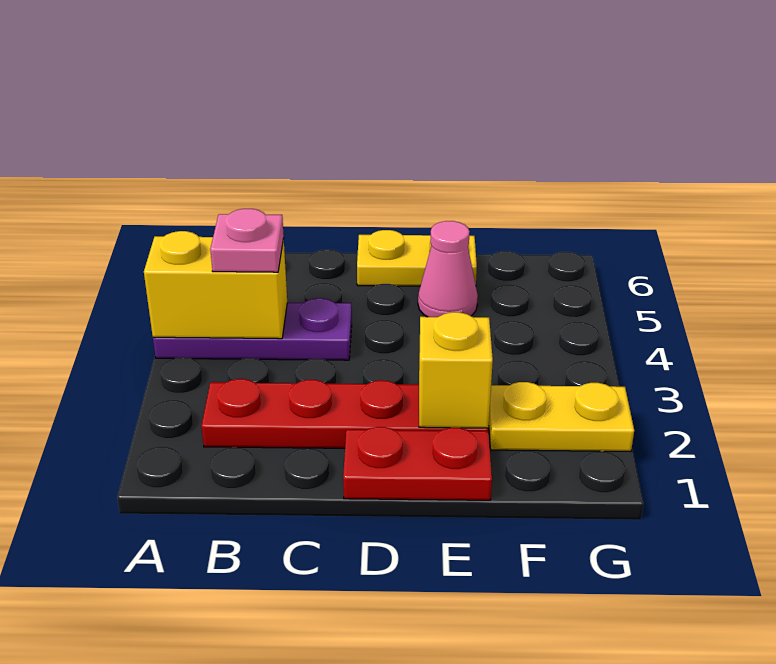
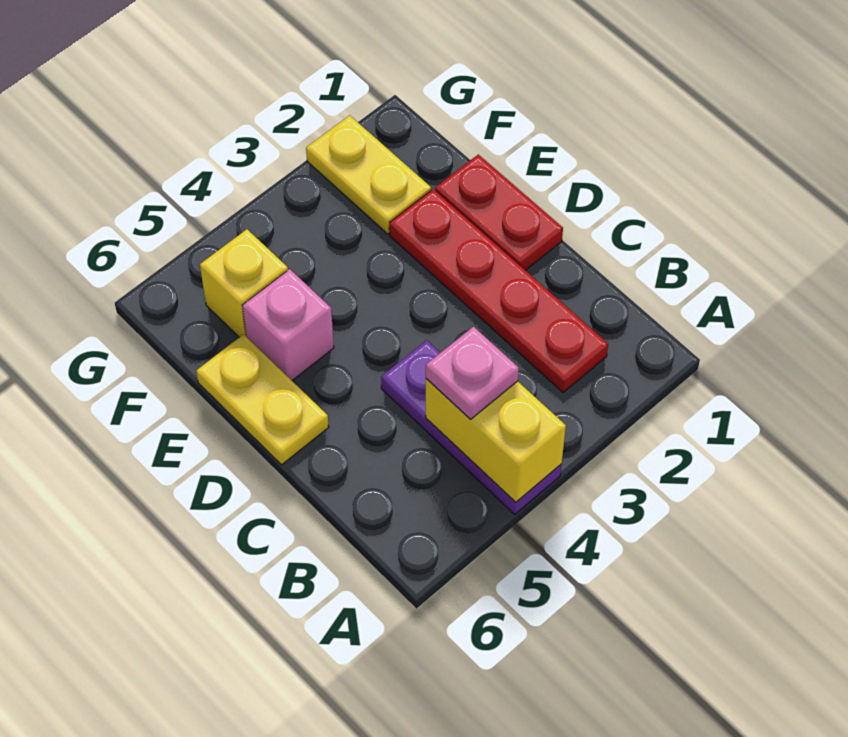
yellow 1x1 brick [419,312,493,428] -> yellow 1x1 brick moved to [200,229,288,337]
pink 1x1 cone [418,221,478,317] -> pink 1x1 brick [242,269,334,380]

